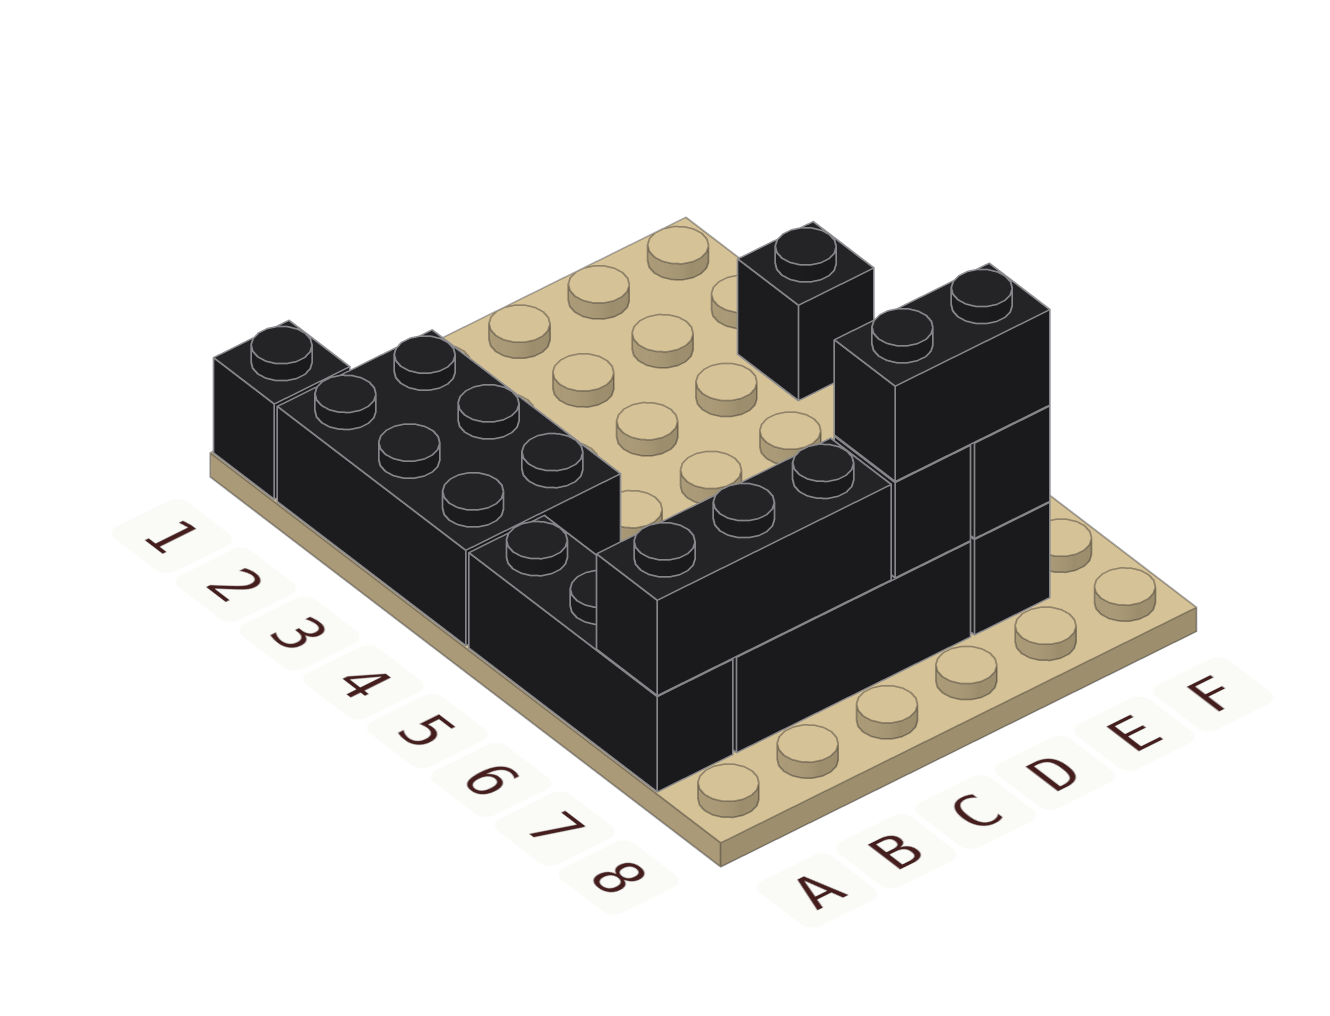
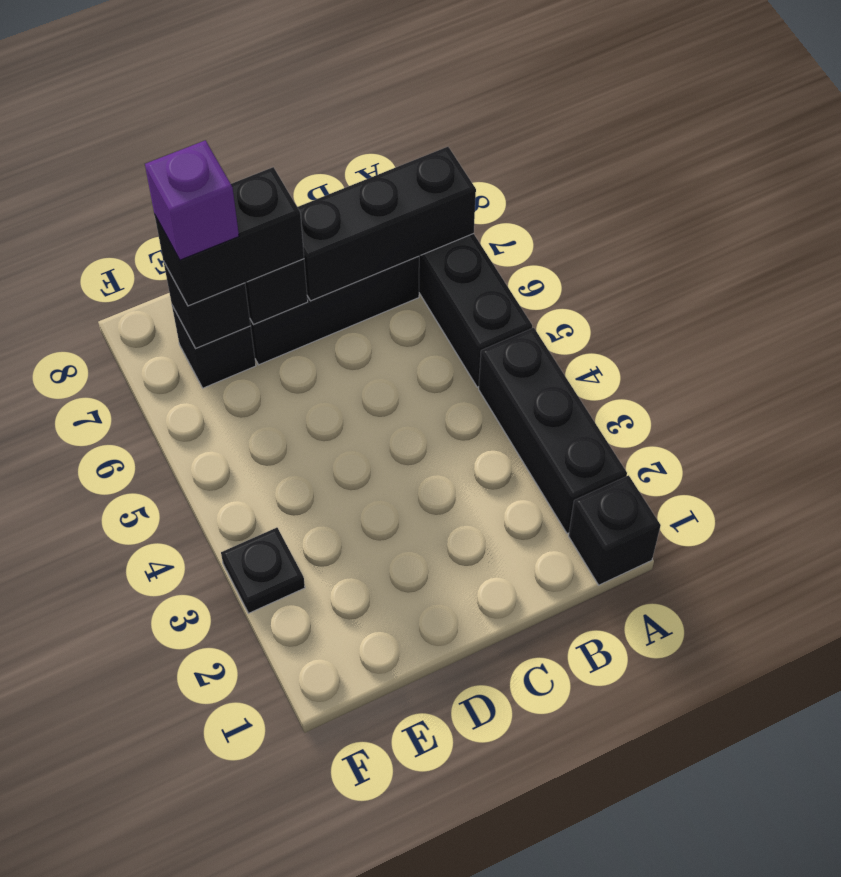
black 2x3 brick [277,330,621,646] -> black 1x3 brick [479,328,627,533]
none -> purple 1x1 brick [145,140,239,260]
black 1x1 brick [738,222,874,401] -> black 1x1 plate [221,528,305,613]

